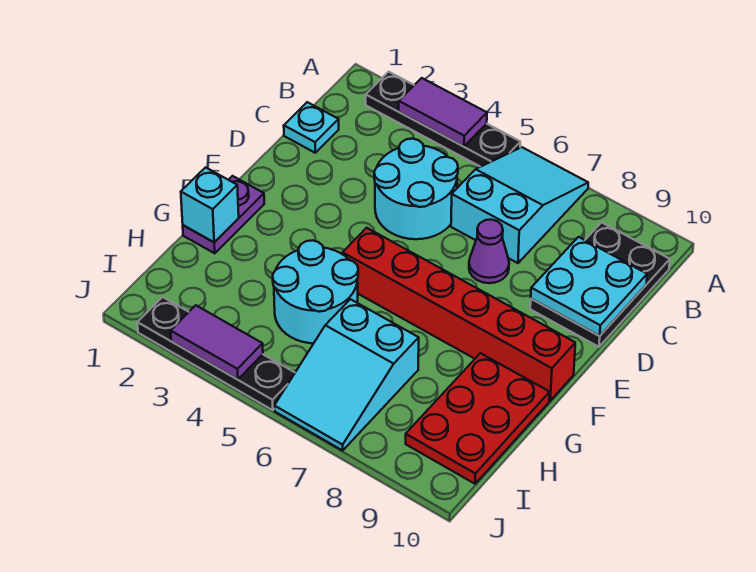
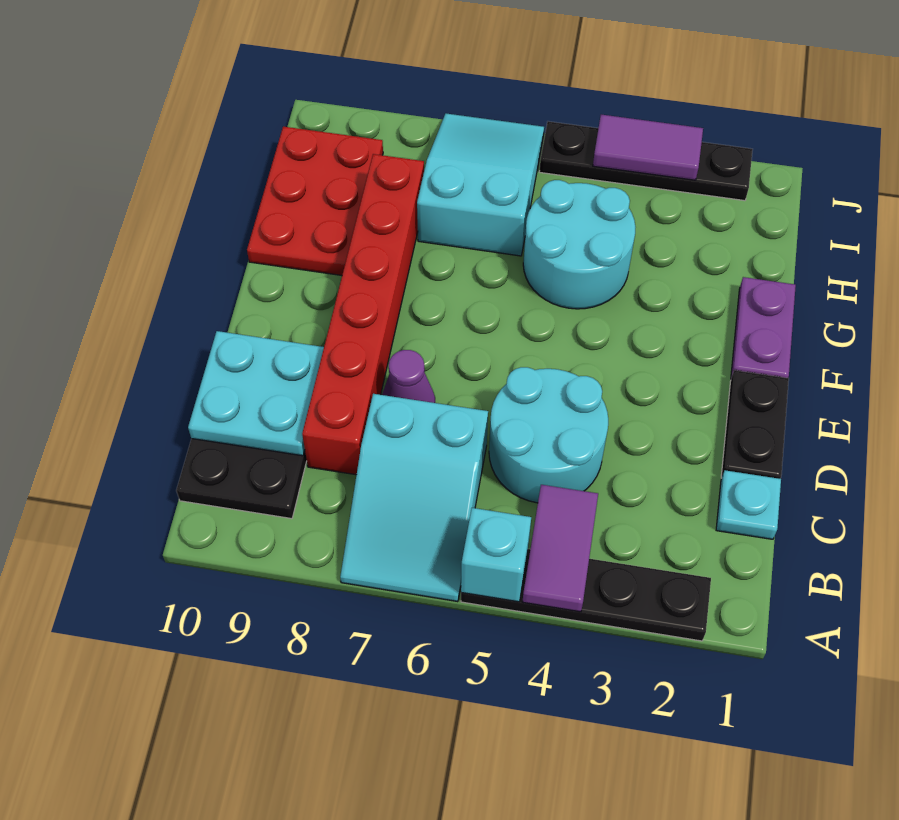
purple 1x2 tile [399,78,487,147] -> purple 1x2 tile turned to [522,485,598,612]
none -> black 1x2 plate [721,370,789,479]
red 1x6 brick [343,228,575,401] -> red 1x6 brick turned to [302,154,424,475]
cyan 1x1 brick [181,167,239,242] -> cyan 1x1 brick moved to [461,508,531,602]

